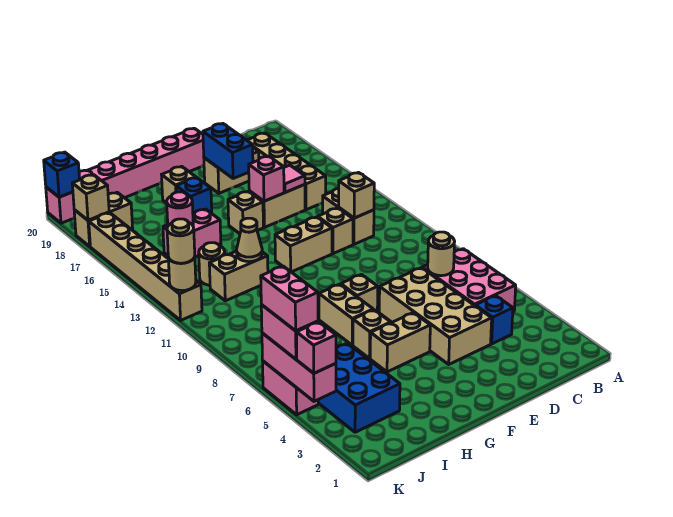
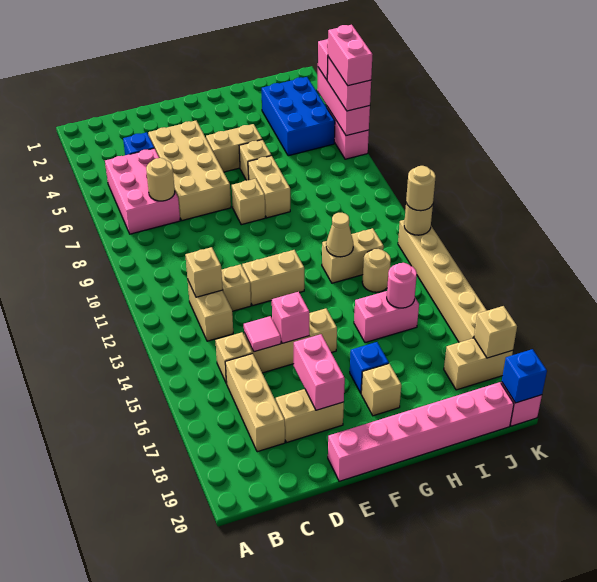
blue 1x2 brick [203,124,253,179] -> pink 1x2 brick [294,334,345,410]

